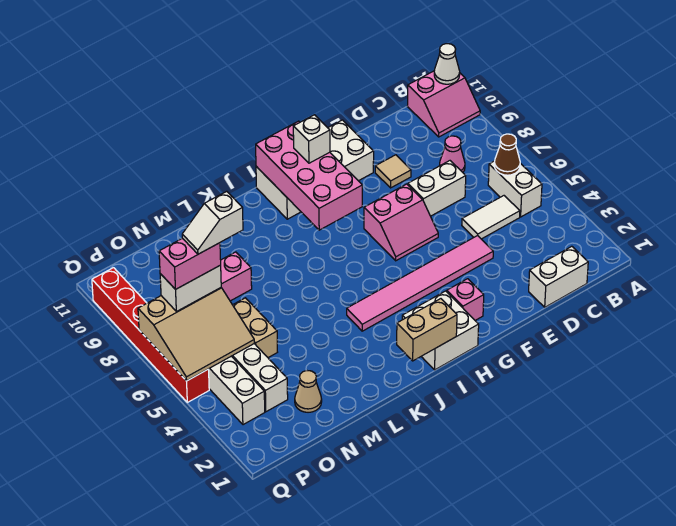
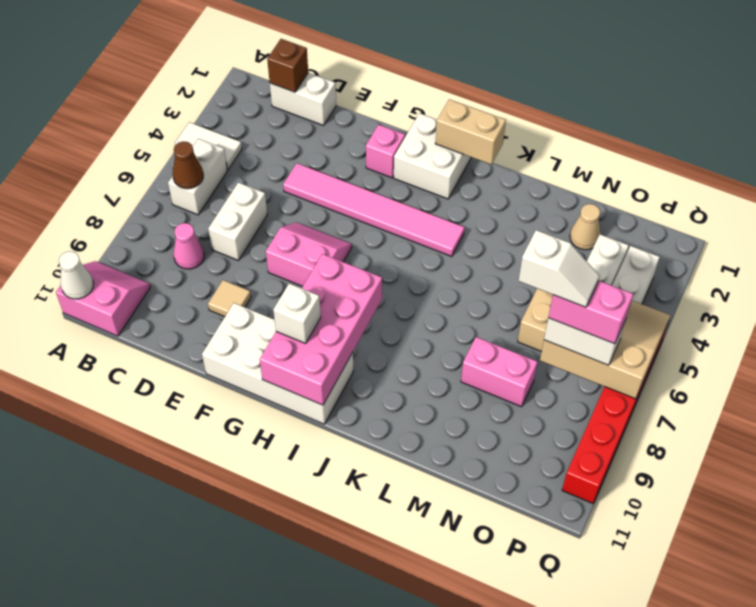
none -> brown 1x1 brick [267,39,308,92]
white 1x2 tile [462,196,520,239] -> white 1x2 tile moved to [175,122,242,170]
white 1x2 brick [408,161,466,216] -> white 1x2 brick turned to [208,183,267,260]

